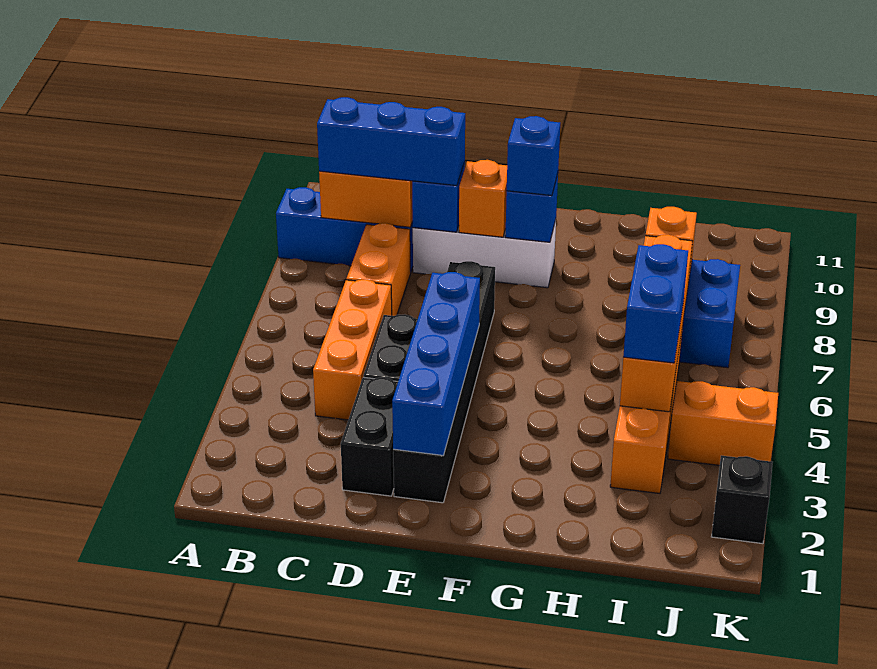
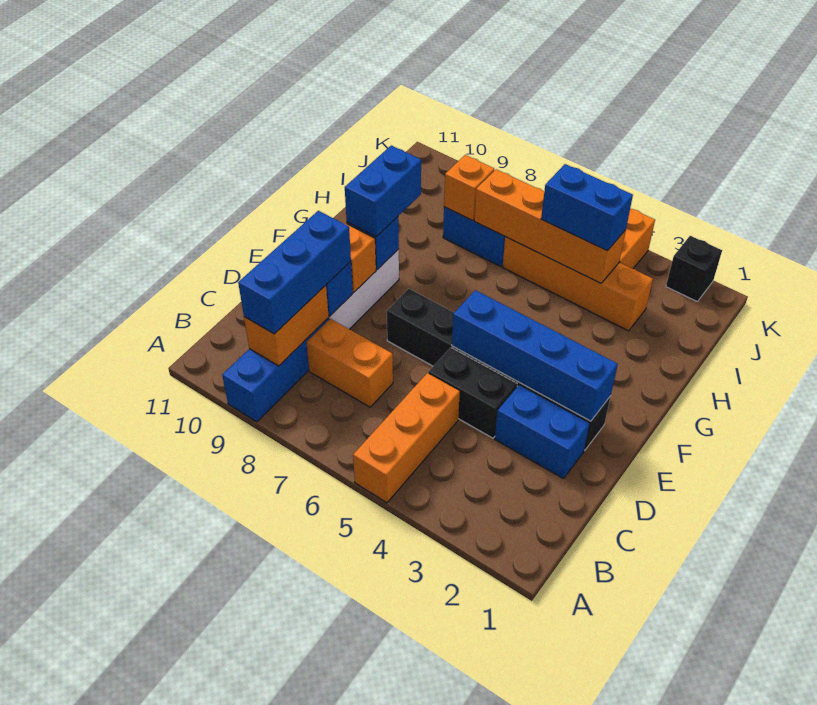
orange 1x3 brick [313,279,392,420] -> orange 1x3 brick turned to [353,373,460,503]
black 1x2 brick [341,377,398,496] -> blue 1x2 brick [495,385,590,479]
blue 1x1 brick [507,116,560,196] -> blue 1x2 brick [345,145,421,237]

